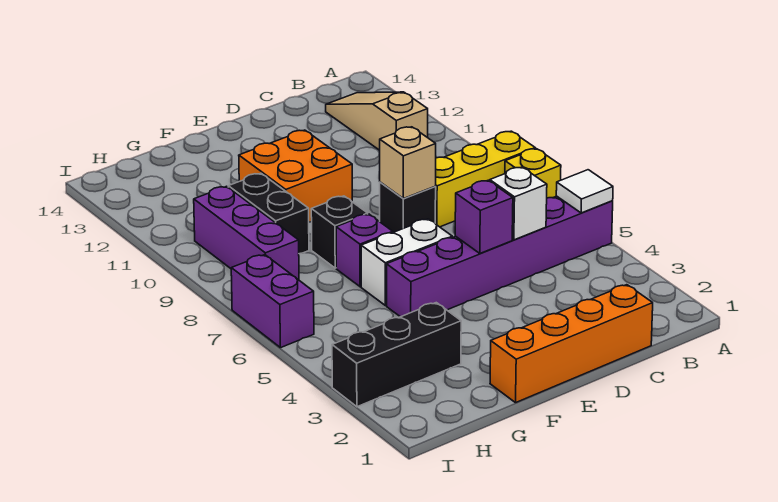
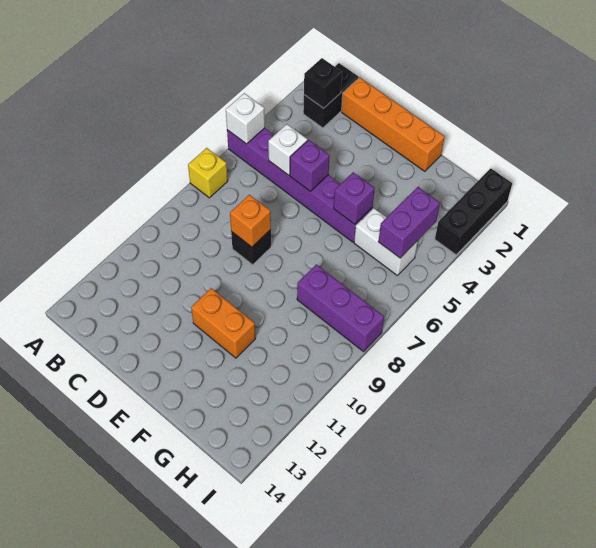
white 1x1 tile [556,170,613,213] -> white 1x1 brick [226,93,265,144]
yellow 1x3 brick [435,131,535,227] -> none
tan 1x3 slope [326,92,428,150] -> none
tan 1x1 brick [380,127,436,199] -> orange 1x1 brick [230,195,271,247]
white 1x2 brick [361,219,452,305] -> white 1x2 brick moved to [354,208,418,275]
orange 2x2 brick [239,130,352,222] -> orange 1x2 brick [191,288,255,358]
purple 1x1 brick [336,214,393,287] -> purple 1x1 brick moved to [334,172,375,224]
black 1x1 brick [311,196,368,268] -> black 1x1 brick moved to [304,58,342,108]
black 1x3 brick [332,303,461,407] -> black 1x3 brick turned to [435,168,512,255]
black 1x2 brick [228,173,309,254] -> black 1x2 brick moved to [303,63,359,128]
purple 1x3 brick [194,186,299,280] -> purple 1x3 brick turned to [297,264,384,352]
purple 1x2 brick [231,255,314,348] -> purple 1x2 brick moved to [378,187,440,258]

